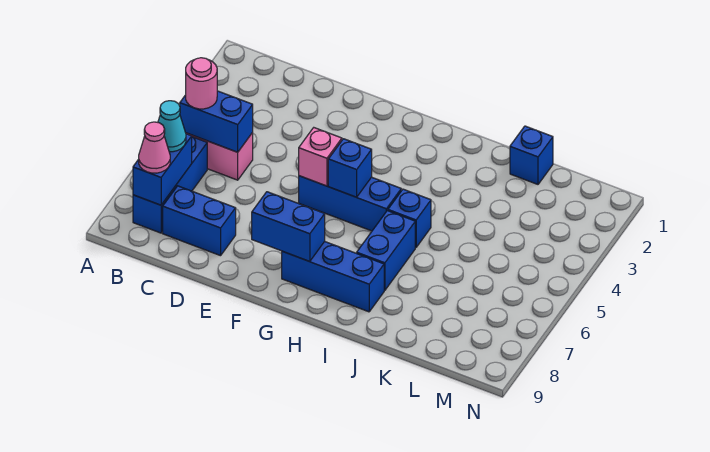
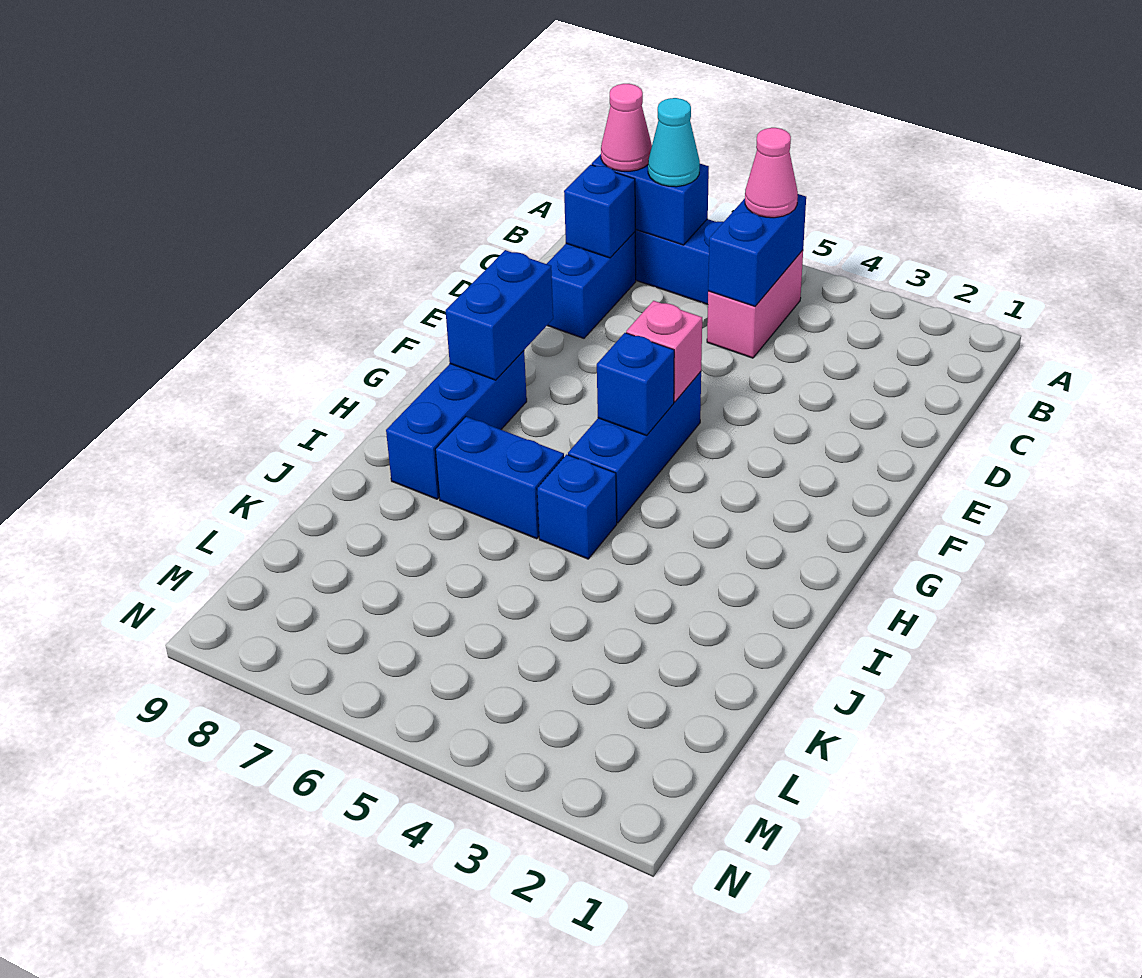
pink 1x1 round brick [186,58,217,109] -> pink 1x1 cone [745,128,798,218]
blue 1x1 brick [510,126,553,184] -> blue 1x1 brick moved to [564,165,635,258]

